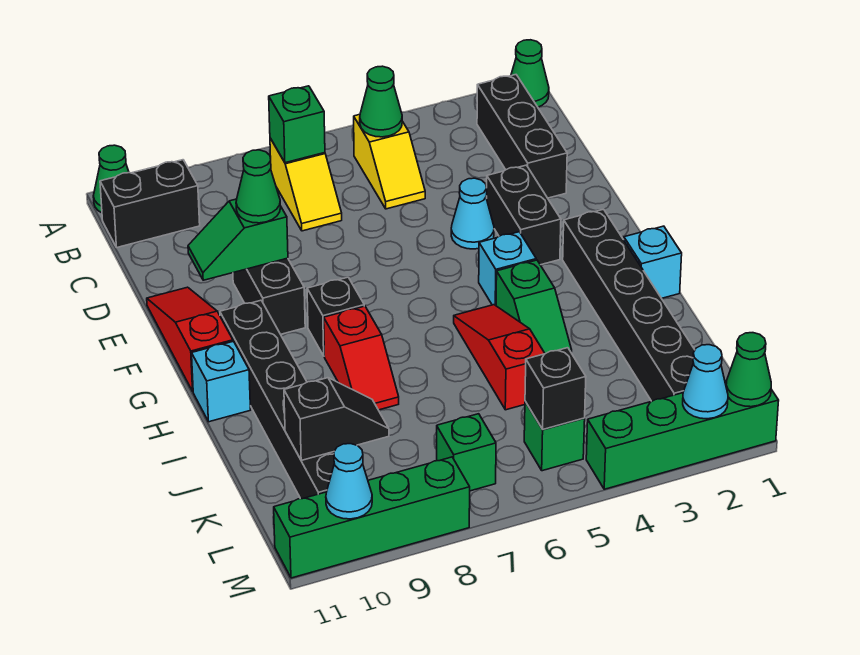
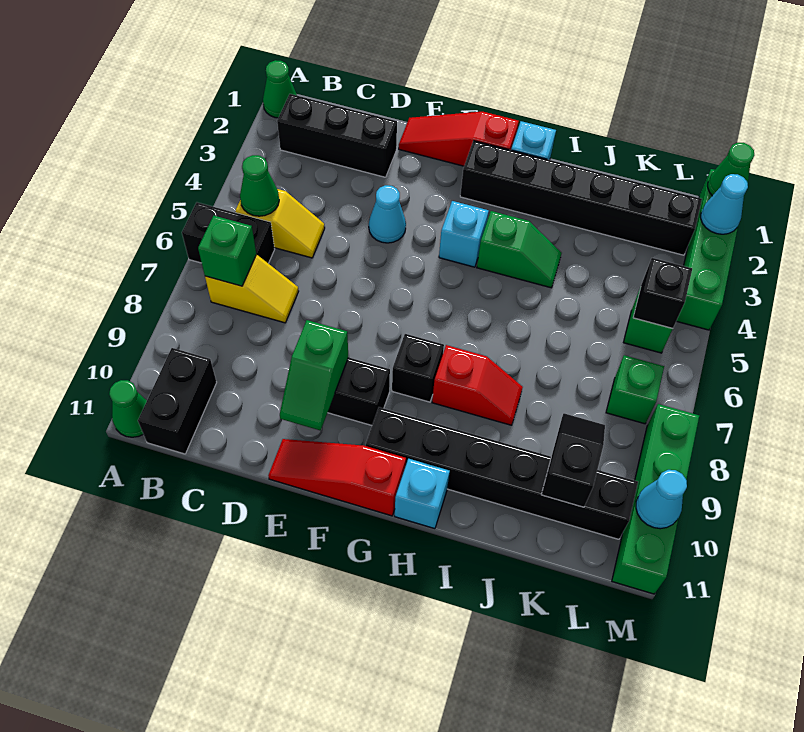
black 1x2 brick [487,165,561,265] -> black 1x2 brick moved to [182,202,275,264]
green 1x1 cone [236,150,281,223] -> none
red 1x3 slope [454,305,545,410] -> red 1x3 slope moved to [399,112,519,166]

